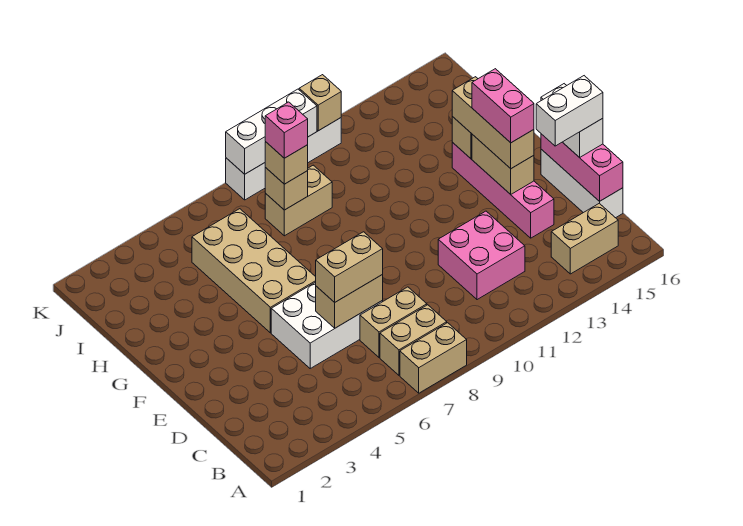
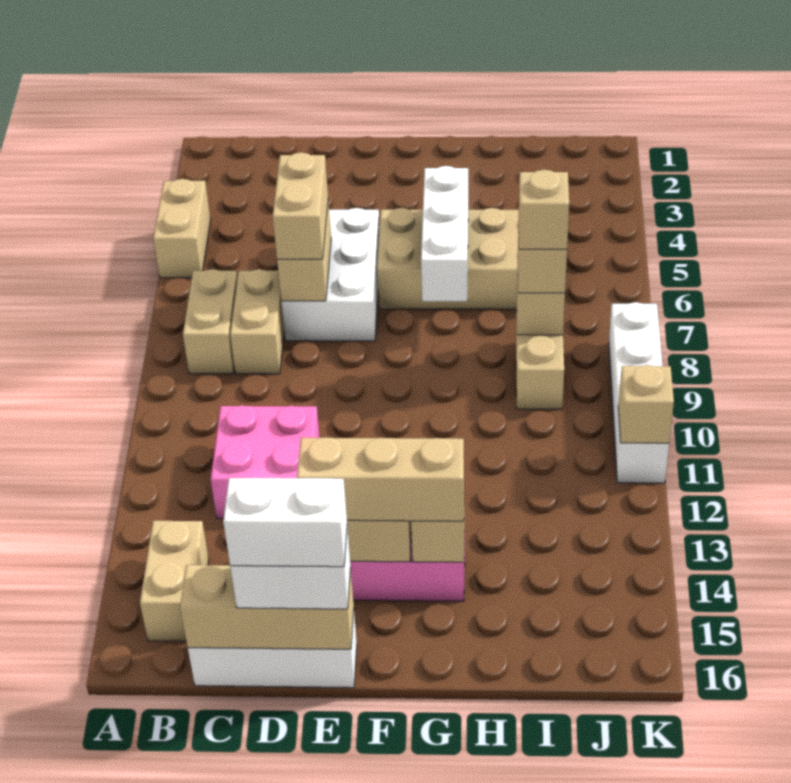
tan 1x2 brick [400,323,467,393] -> tan 1x2 brick moved to [153,179,211,278]
pink 1x3 brick [541,134,623,201] -> tan 1x3 brick [180,565,354,649]
white 1x2 brick [536,76,603,146] -> white 1x2 brick turned to [223,478,347,567]
pink 1x2 brick [472,69,534,143] -> none
pink 1x1 brick [265,102,308,158] -> tan 1x1 brick [519,170,569,249]
white 1x3 brick [226,89,317,174] -> white 1x3 brick moved to [421,166,468,301]

